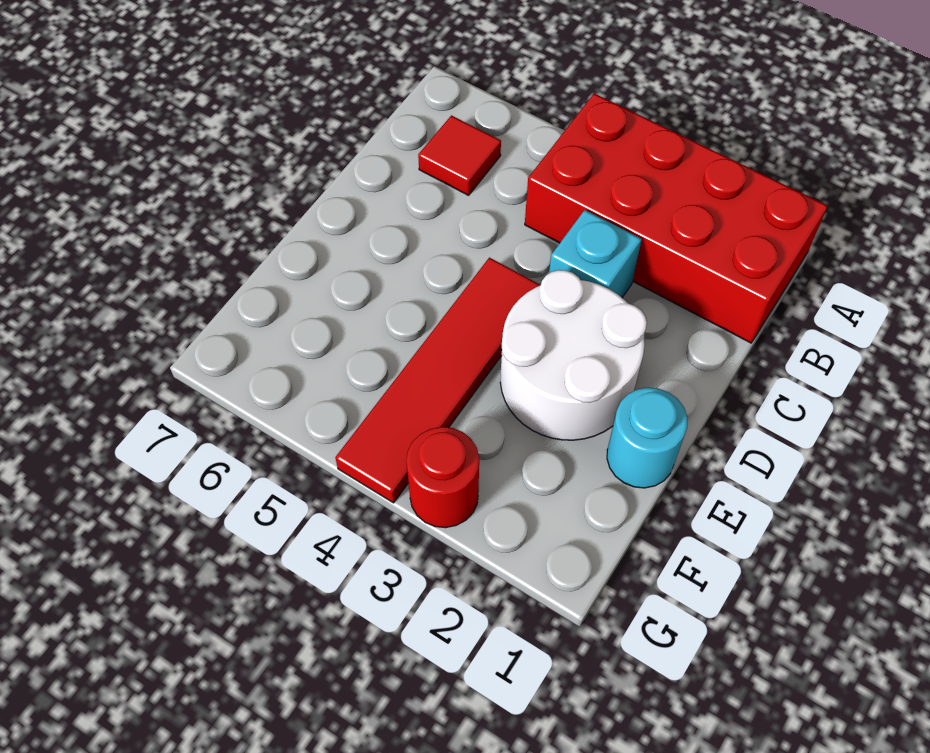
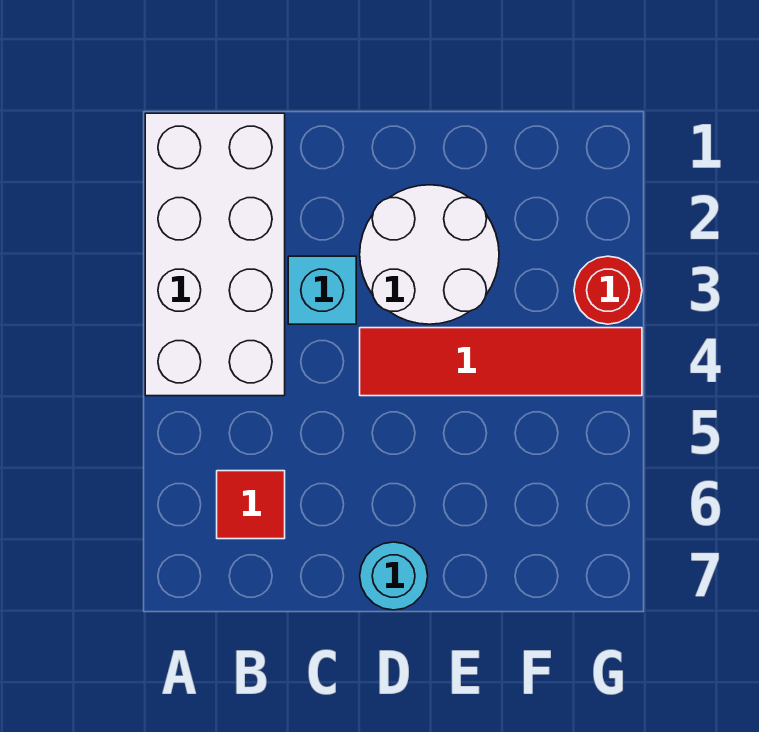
red 2x4 brick [525,93,828,343] -> white 2x4 brick [145,113,285,396]
cyan 1x1 round brick [607,388,688,488] -> cyan 1x1 round brick moved to [360,542,428,610]

